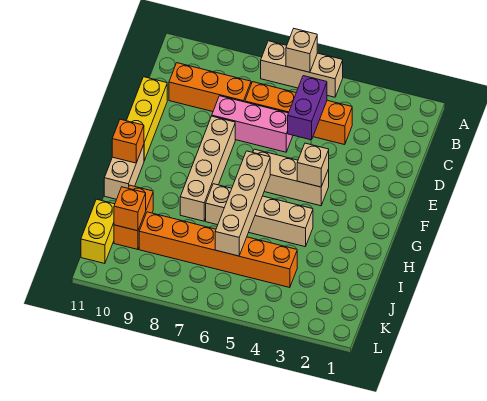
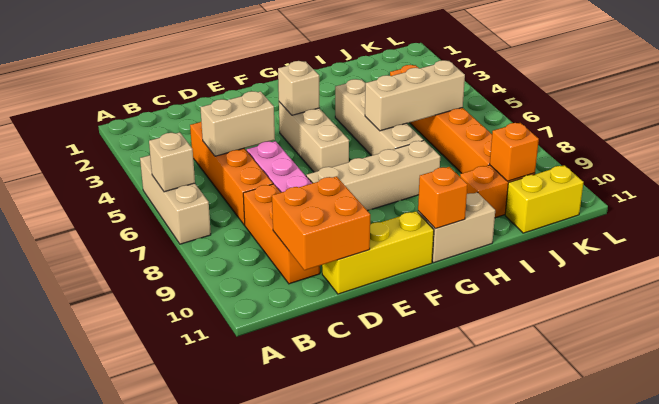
purple 1x2 brick [288,76,327,140] -> tan 1x2 brick [200,91,275,156]
none -> orange 2x2 brick [272,176,370,270]
tan 1x4 brick [215,151,270,256] -> tan 1x3 brick [365,60,465,131]

